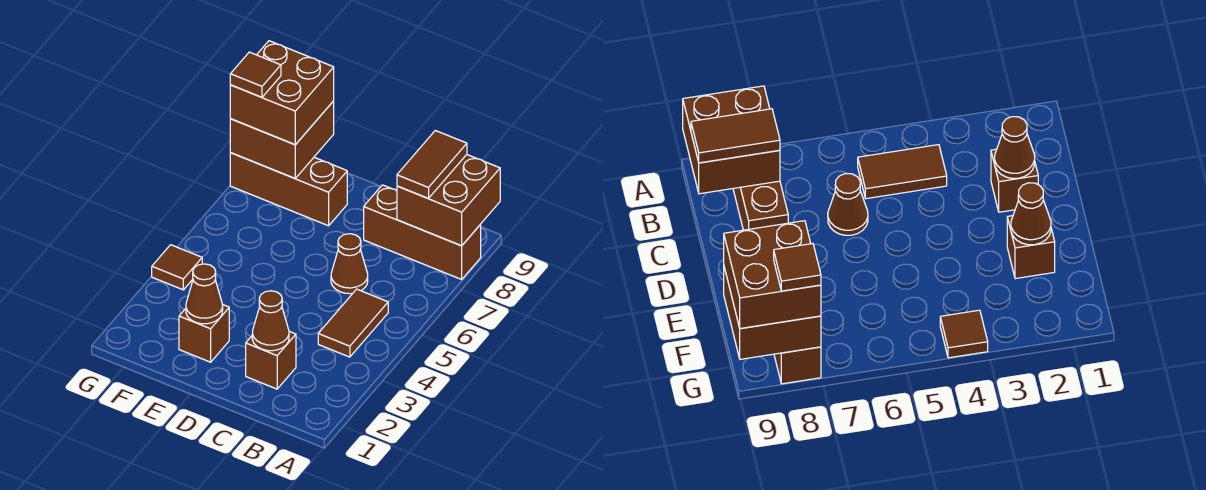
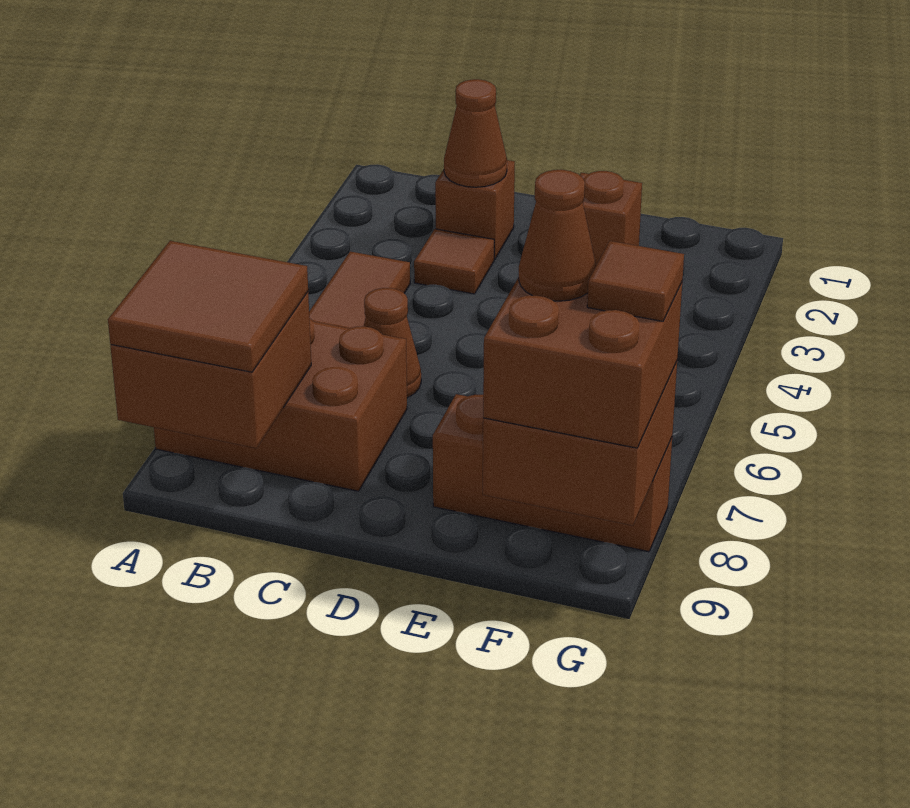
brown 1x3 brick [364,185,481,279] -> brown 2x3 brick [154,318,407,491]
brown 1x2 tile [397,131,467,198] -> brown 2x2 tile [108,241,308,372]
brown 1x1 cone [186,264,223,324] -> brown 1x1 cone moved to [519,170,596,301]
brown 1x1 tile [152,245,202,290] -> brown 1x1 tile moved to [414,229,494,294]

